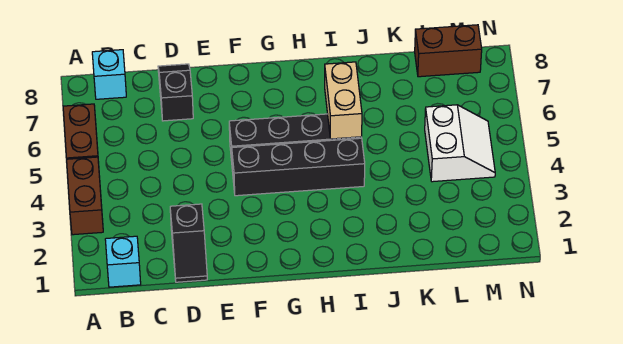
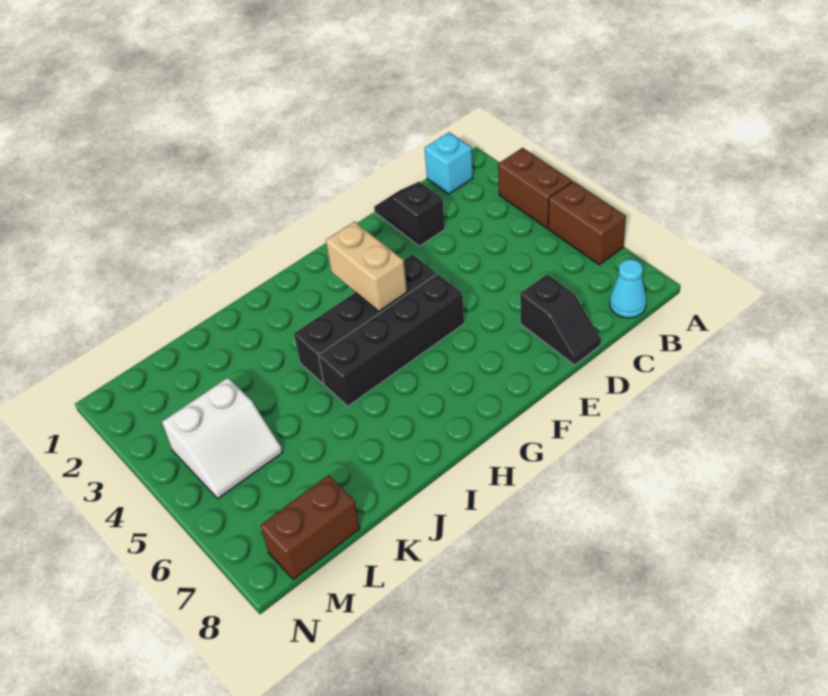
cyan 1x1 brick [92,50,126,99] -> cyan 1x1 cone [610,259,647,318]
tan 1x2 brick [325,62,362,139] -> tan 1x2 brick moved to [326,222,407,311]
white 2x2 slope [425,105,495,182] -> white 2x2 slope turned to [162,378,283,498]

